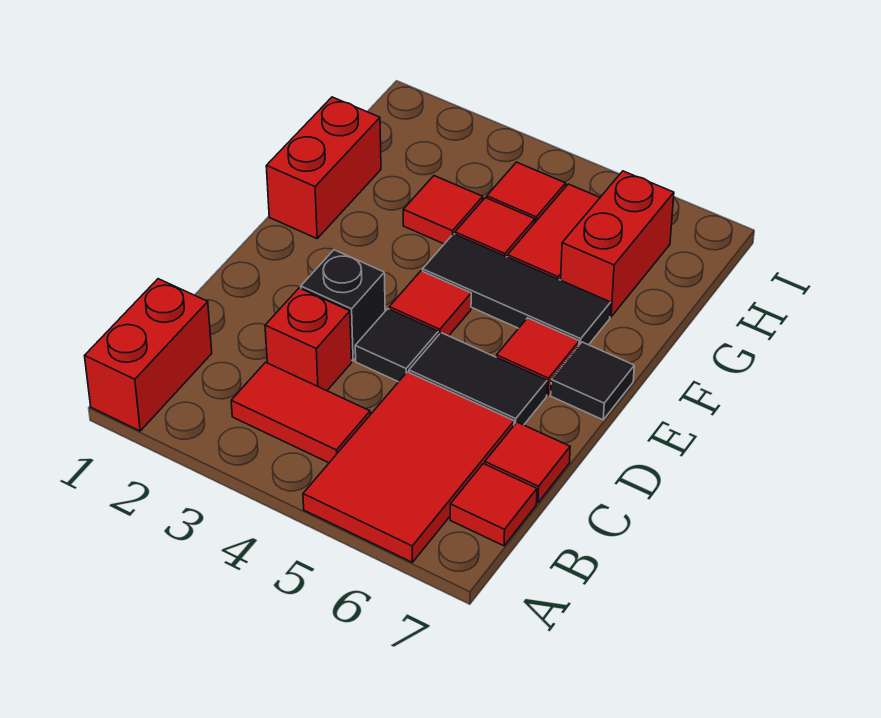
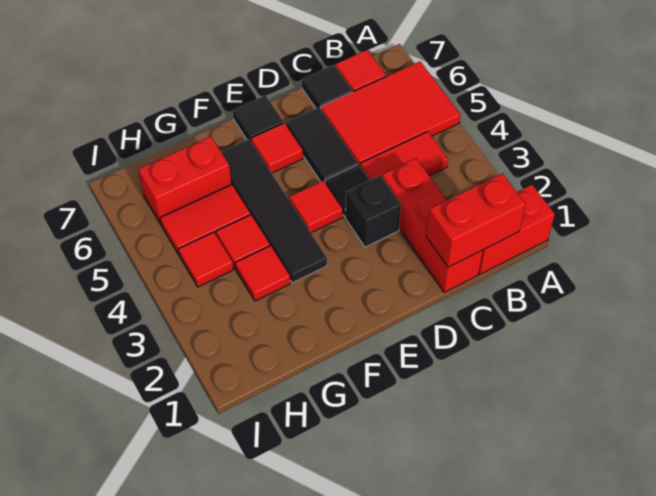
red 1x2 tile [231,362,370,463] -> red 1x2 tile turned to [360,132,448,180]
red 1x1 brick [265,288,352,391] -> red 1x3 brick [382,159,483,292]
red 1x1 tile [485,422,570,503] -> black 1x1 tile [302,65,352,109]
red 1x2 brick [266,97,381,239] -> red 1x2 brick moved to [426,174,526,267]
black 1x3 tile [423,234,611,345] -> black 1x4 tile [221,139,327,283]

